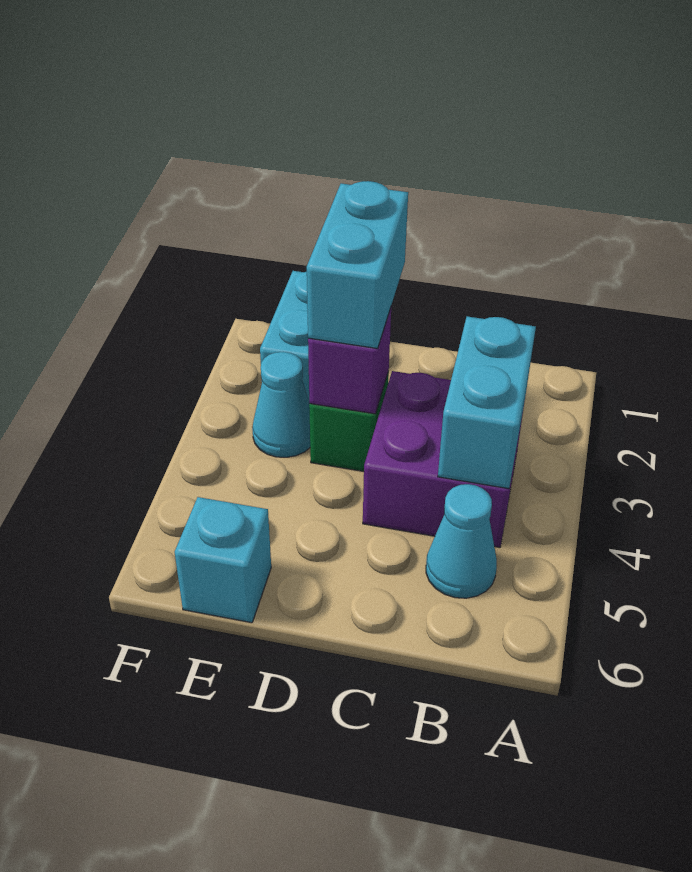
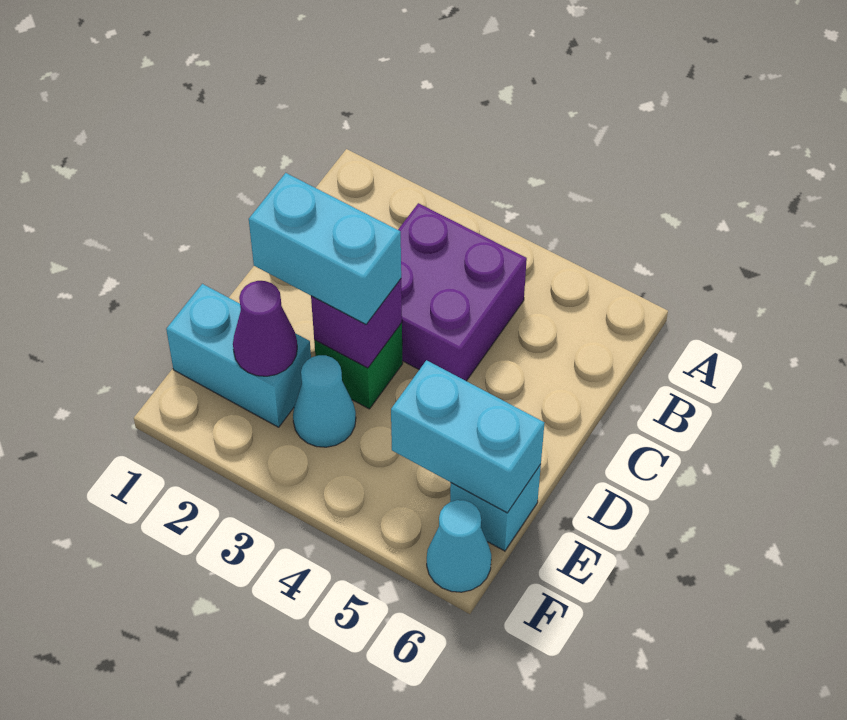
cyan 1x2 brick [438,317,536,489] -> cyan 1x2 brick moved to [391,360,544,513]
cyan 1x1 cone [426,484,497,598] -> cyan 1x1 cone moved to [427,500,491,592]
none -> purple 1x1 cone [233,281,297,376]

